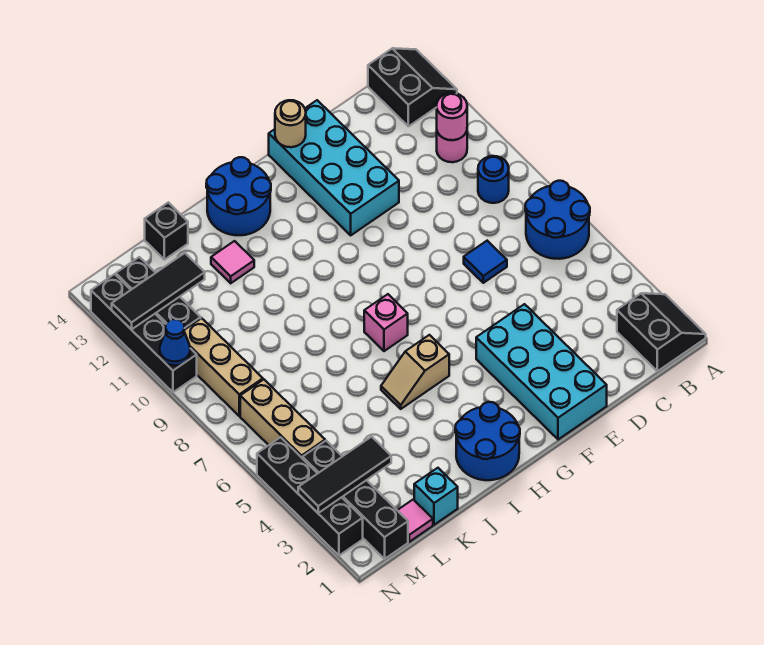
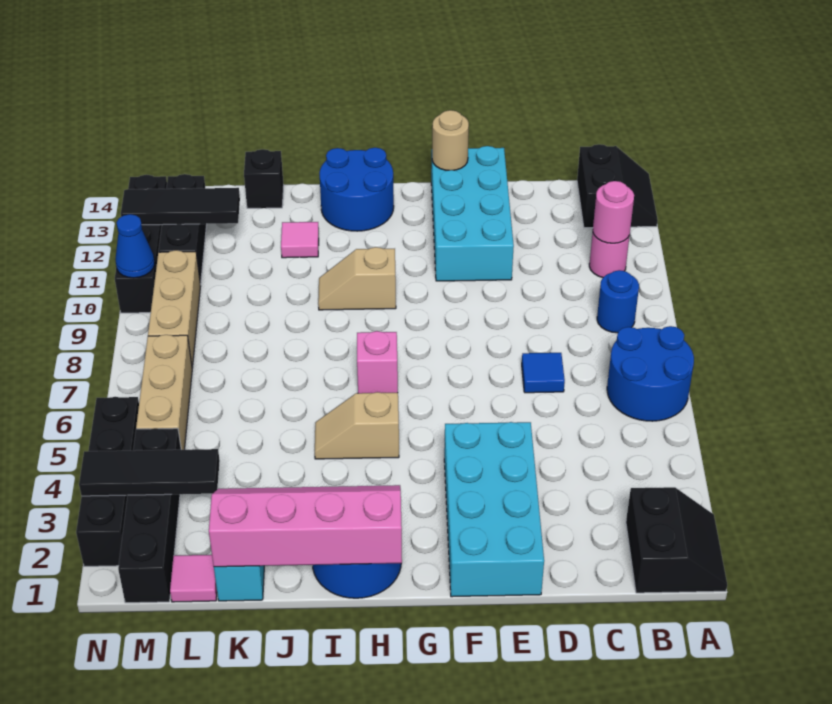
none -> pink 2x4 slope [209,485,402,567]
none -> tan 1x2 slope [318,247,396,310]

